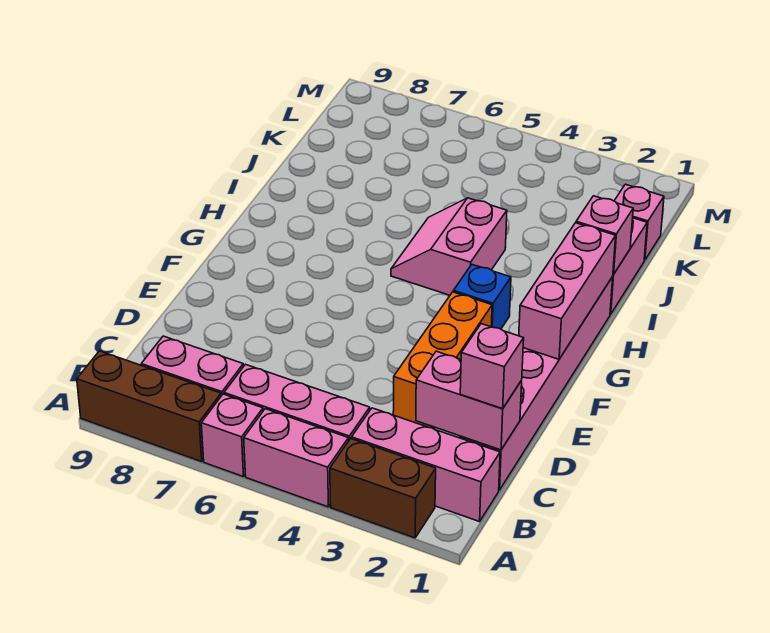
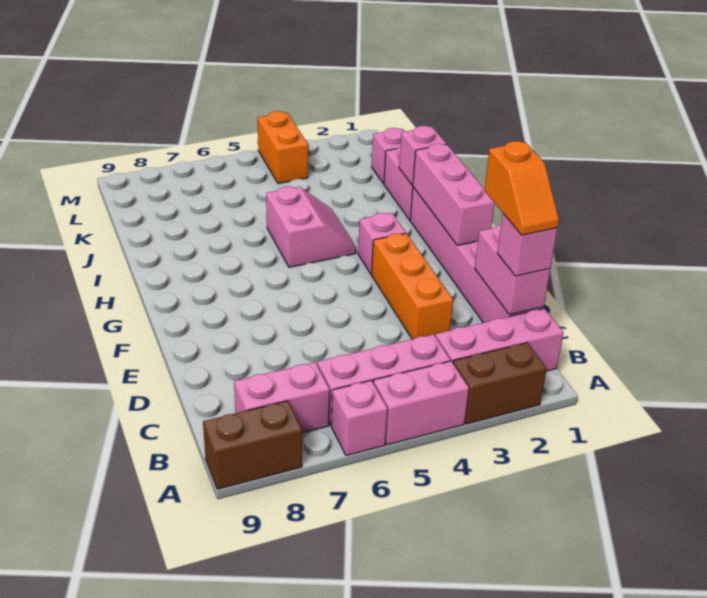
brown 1x3 brick [77,351,221,462] -> brown 1x2 brick [203,401,302,489]
pink 1x2 brick [416,351,522,450] -> pink 1x2 brick turned to [475,224,550,315]
none -> orange 1x2 slope [484,141,559,235]
blue 1x1 brick [453,265,511,329] -> pink 1x1 brick [358,213,406,274]
pink 2x2 slope [391,198,507,295] -> pink 2x2 slope turned to [266,187,356,267]
none -> orange 1x2 brick [258,111,308,184]

